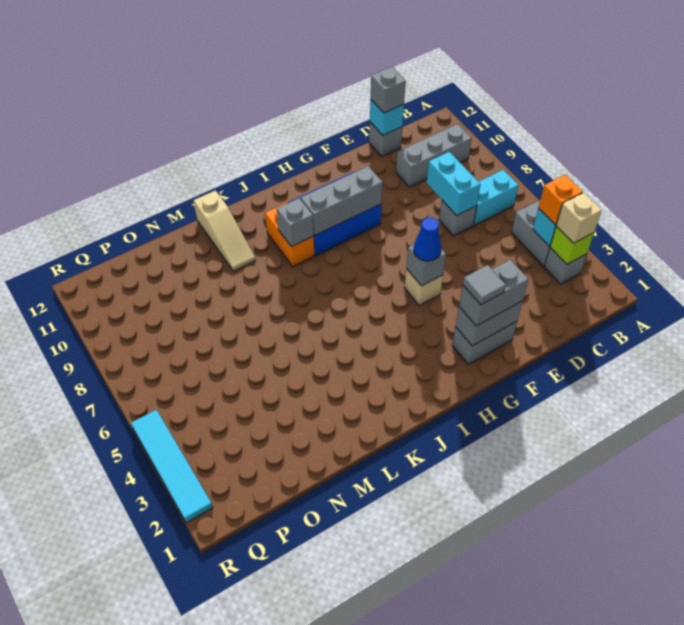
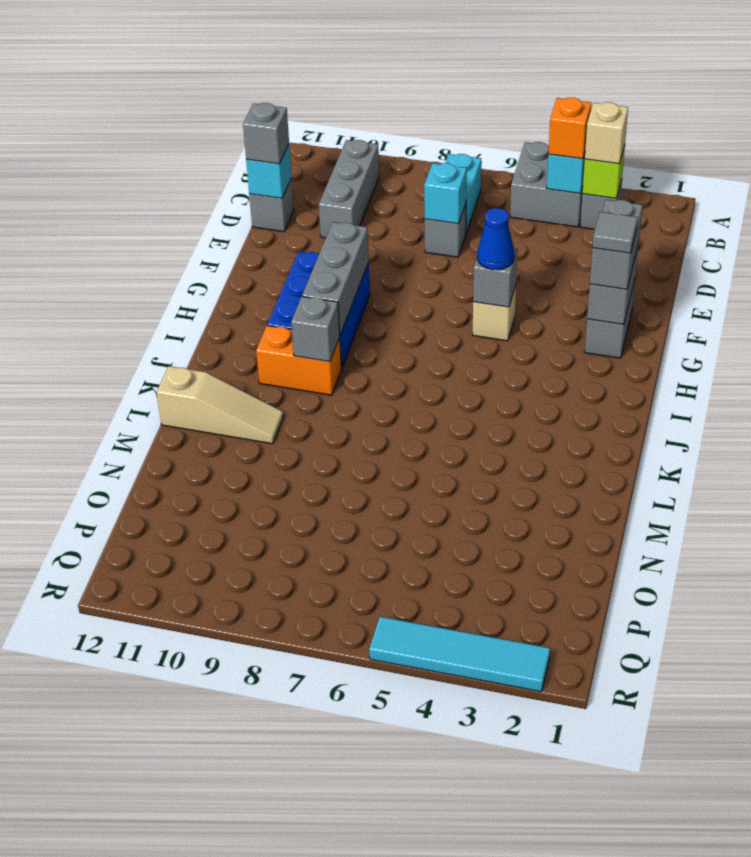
cyan 1x2 brick [427,152,481,216] -> cyan 1x1 brick [424,163,467,224]

